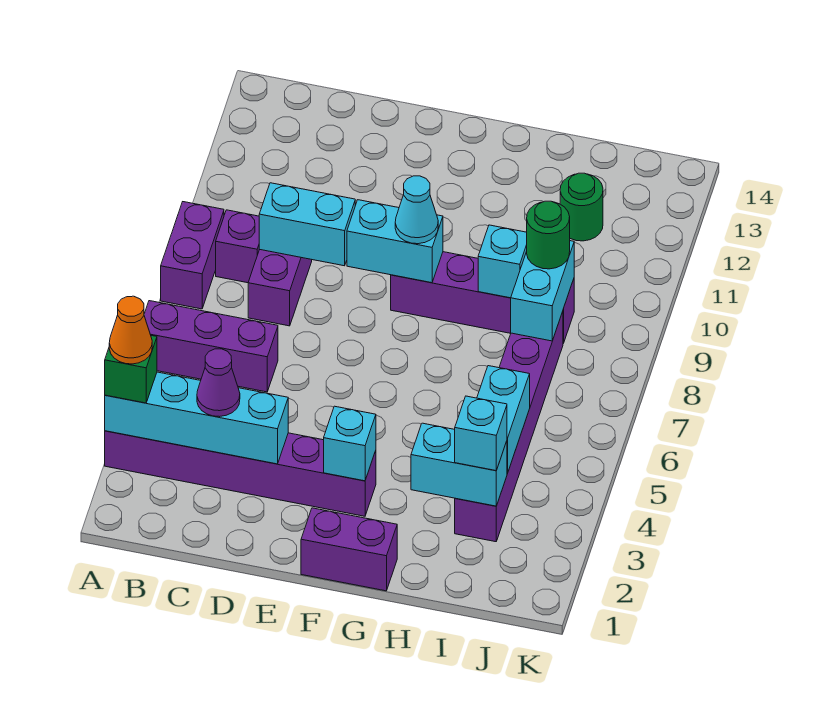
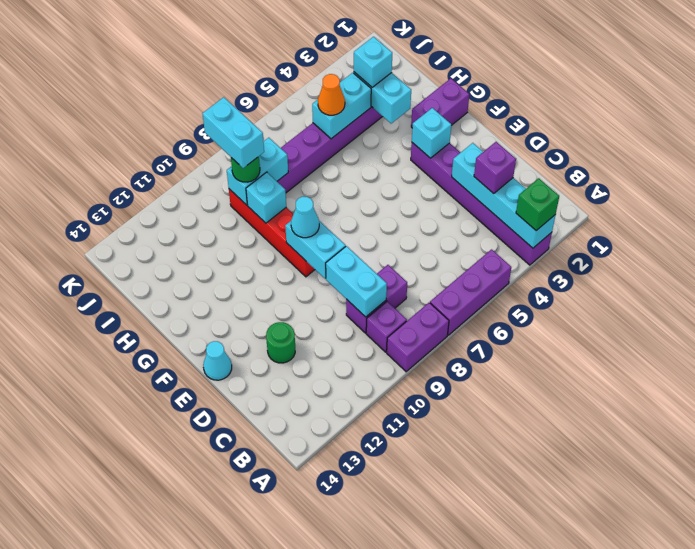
orange 1x1 cone [109,296,152,364] -> orange 1x1 cone moved to [318,74,345,115]
purple 1x3 brick [144,301,278,392] -> purple 1x3 brick turned to [430,249,511,335]
purple 1x1 cone [197,349,240,417] -> purple 1x1 brick [474,142,516,194]
none -> cyan 1x1 cone [203,341,232,380]
purple 1x2 brick [301,508,397,591] -> purple 1x2 brick turned to [411,78,469,128]
purple 1x4 brick [391,252,574,343] -> red 1x4 brick [229,189,315,277]
none -> cyan 1x2 brick [202,97,264,168]
green 1x1 round brick [560,173,603,241] -> green 1x1 round brick moved to [266,322,295,363]

